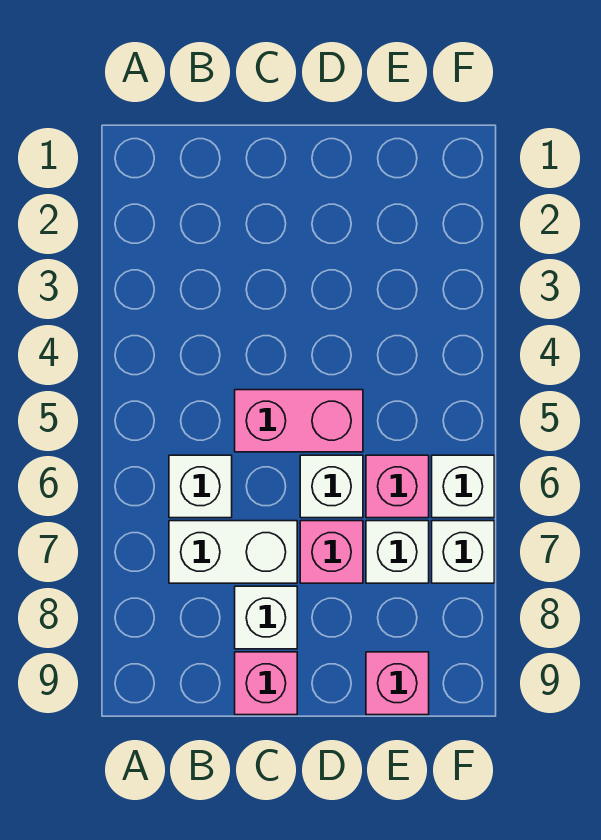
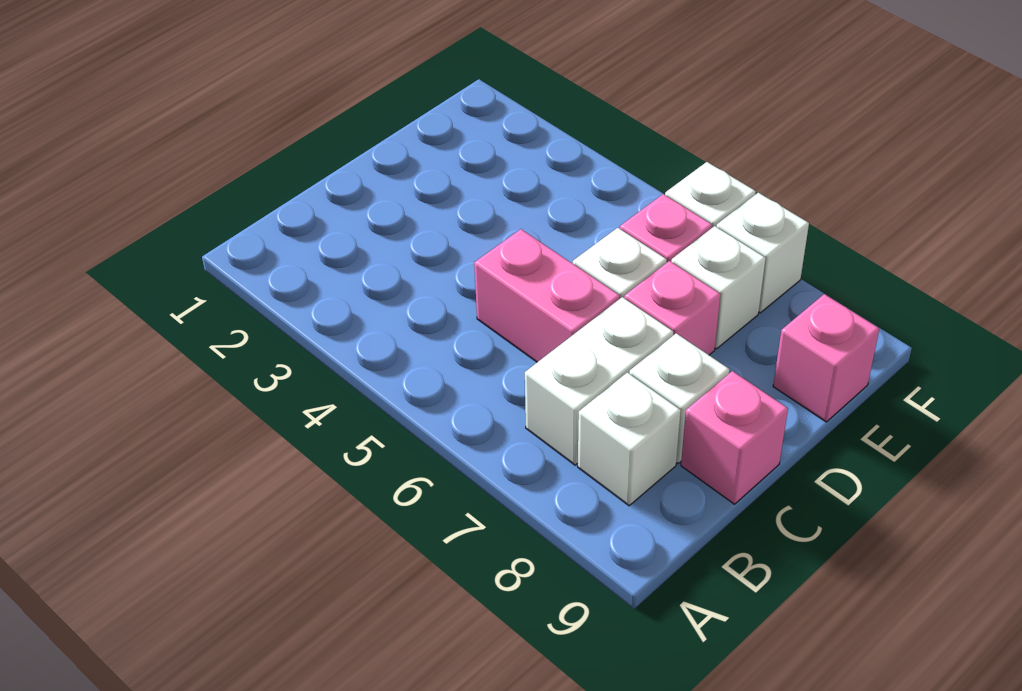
white 1x1 brick [169,455,232,518] -> white 1x1 brick moved to [578,373,681,506]
pink 1x2 brick [235,390,363,452] -> pink 1x2 brick turned to [474,229,620,362]

